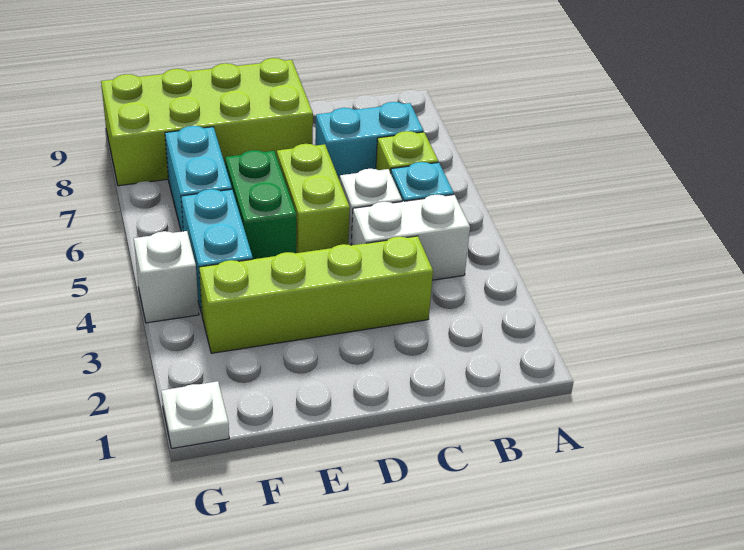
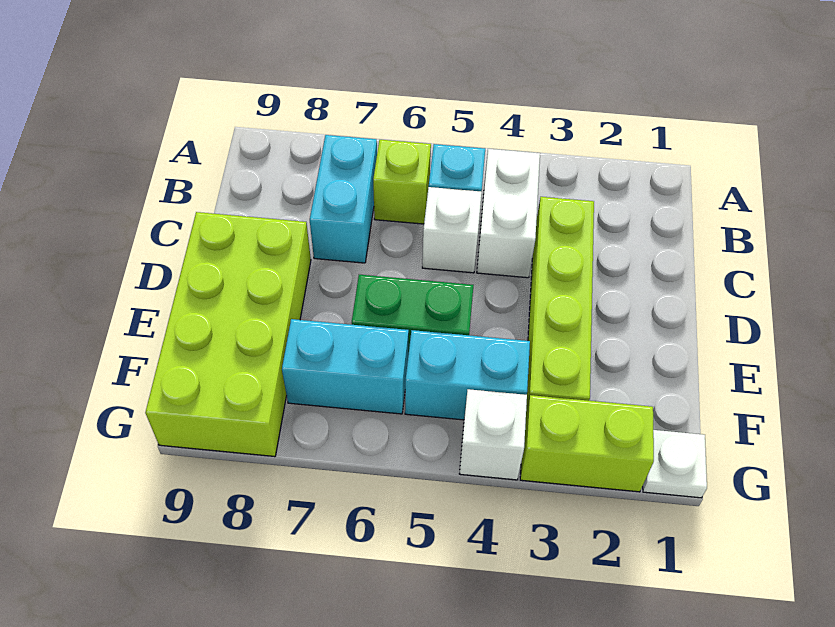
lime 1x2 brick [277,144,350,253] -> lime 1x2 brick moved to [520,395,654,492]

